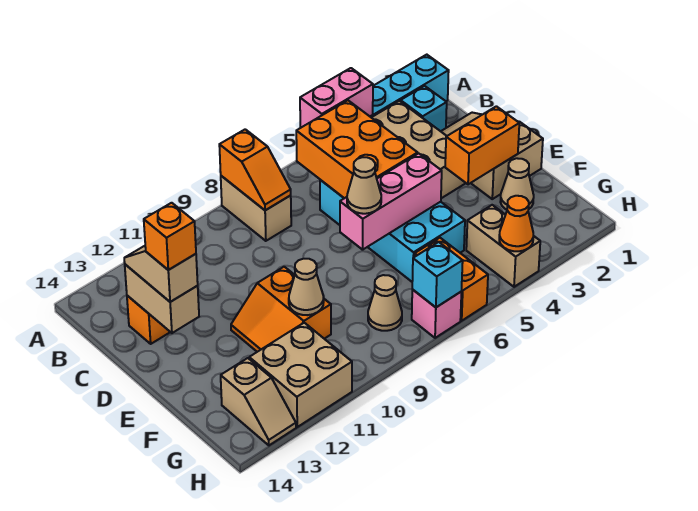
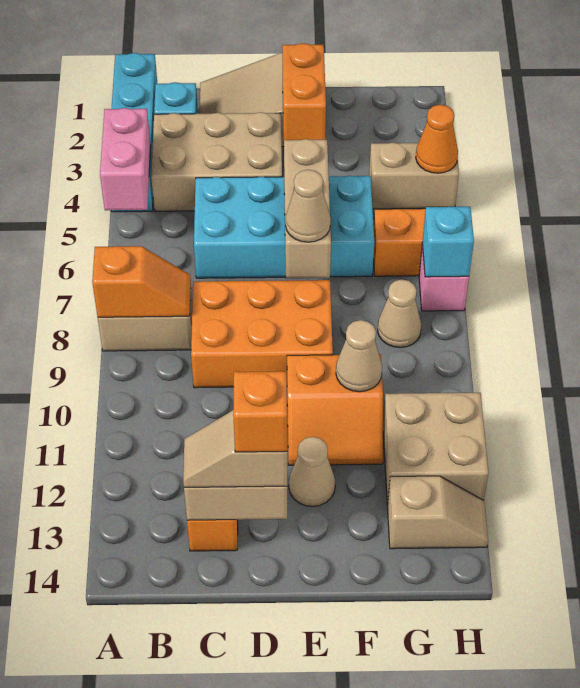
orange 2x3 brick [296,100,418,198] -> orange 2x3 brick moved to [191,280,333,388]
pink 1x3 brick [340,153,442,250] -> tan 1x3 brick [284,139,331,278]
tan 1x1 cone [500,158,534,210] -> tan 1x1 cone moved to [289,437,335,507]

